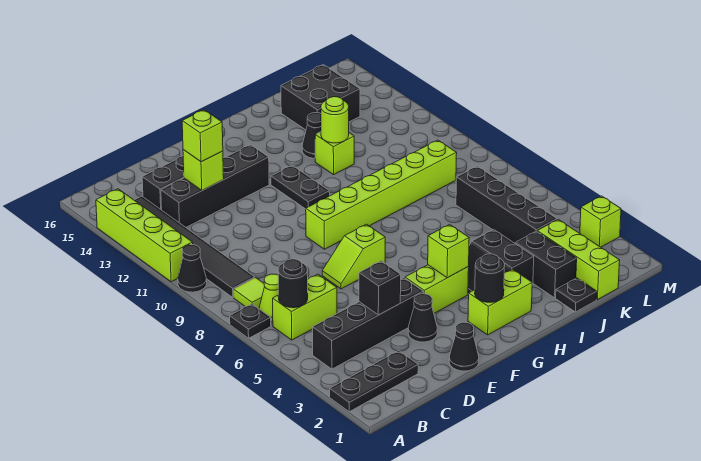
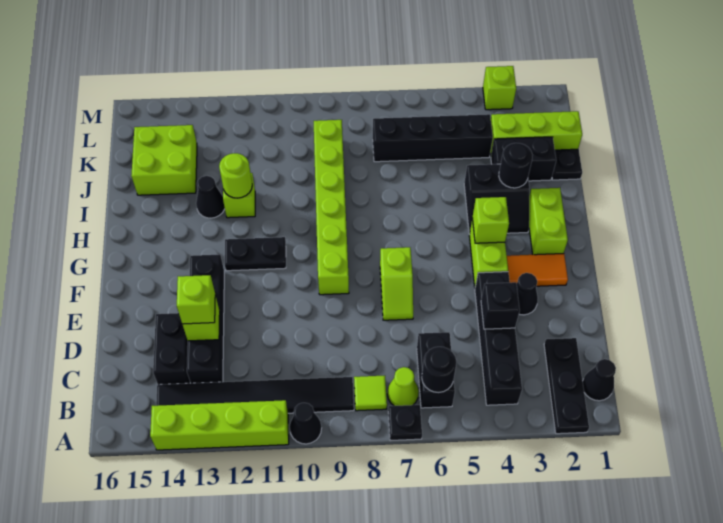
lime 1x2 brick [273,274,337,340] -> black 1x2 brick [417,332,455,408]
black 1x1 cone [449,322,479,371] -> black 1x1 cone moved to [583,359,616,401]
none -> orange 1x2 tile [507,254,568,286]
black 1x1 round brick [475,254,505,302] -> black 1x1 round brick moved to [499,143,532,188]
black 2x2 brick [281,65,360,130] -> lime 2x2 brick [131,125,197,195]

